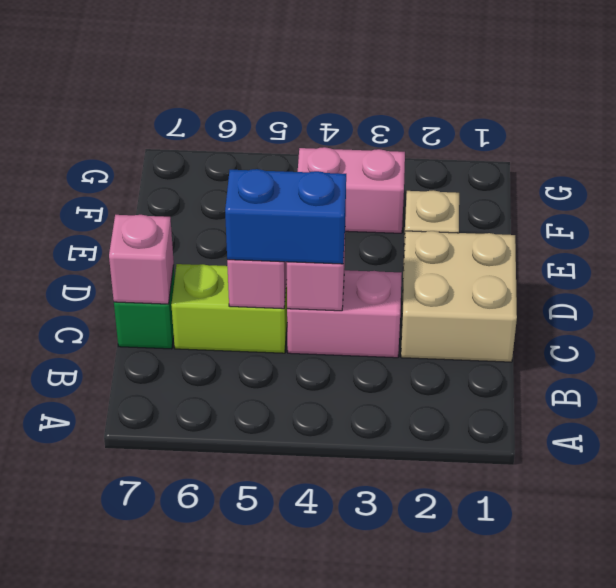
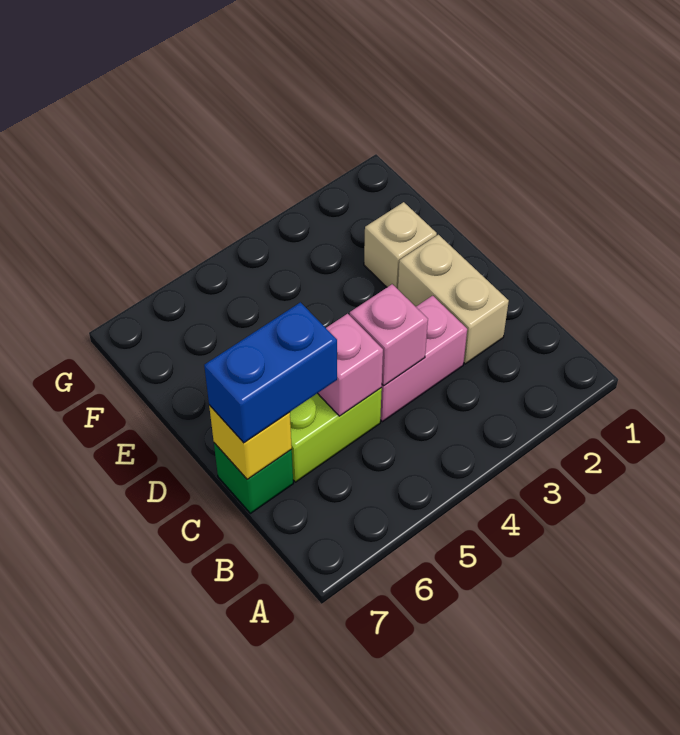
tan 2x2 brick [401,231,517,362] -> tan 1x2 brick [398,235,509,364]
blue 1x2 brick [225,169,346,264] -> blue 1x2 brick moved to [204,302,337,443]
pink 1x1 brick [109,215,174,304] -> yellow 1x1 brick [209,405,292,479]
pink 1x2 brick [298,147,405,233] -> none

